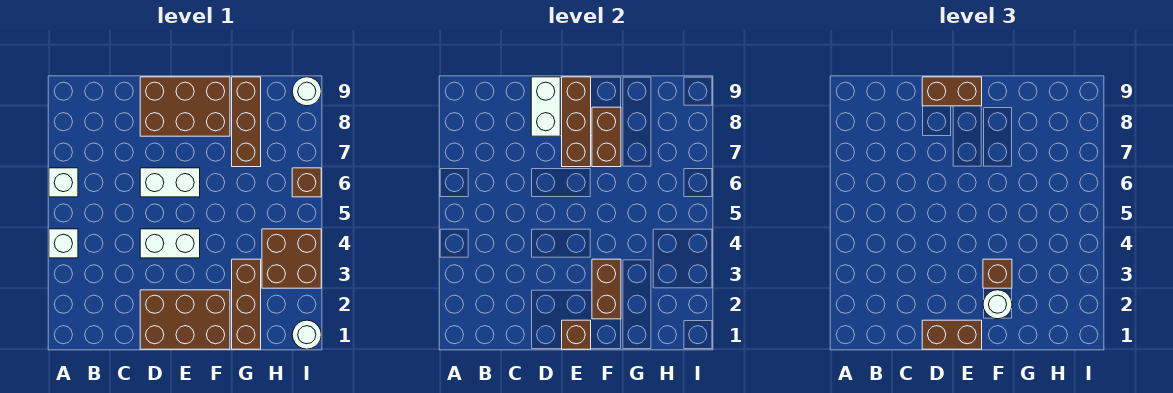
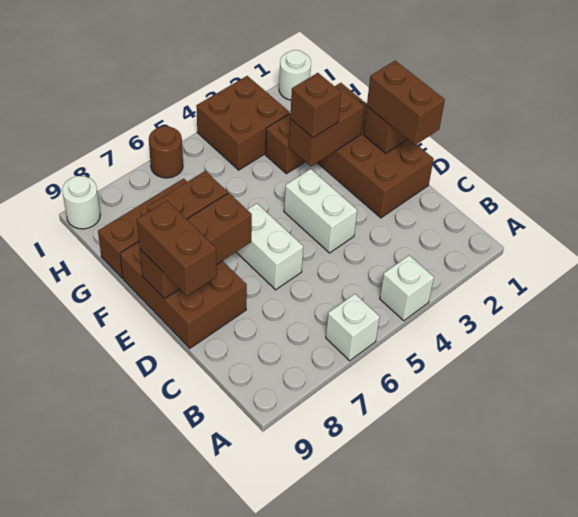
white 1x2 brick [531,77,560,136] -> none
white 1x1 round brick [983,290,1012,319] -> none
brown 1x1 brick [292,168,321,197] -> brown 1x1 round brick [149,126,183,178]

